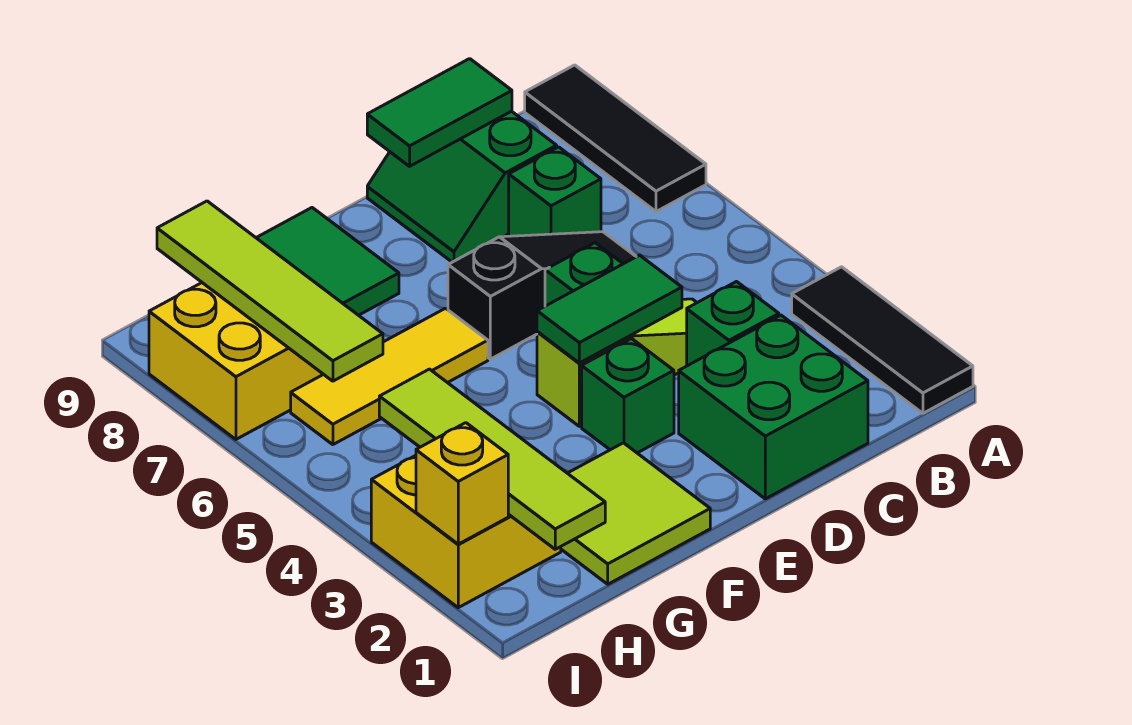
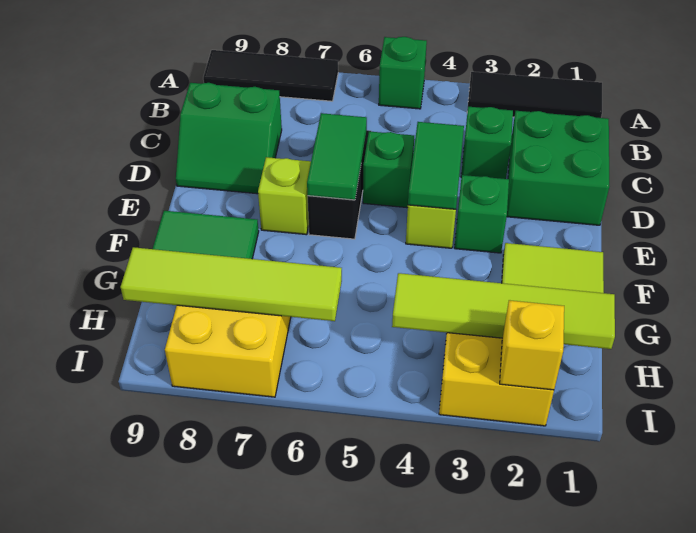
green 1x1 brick [509,147,601,236] -> green 1x1 brick moved to [379,37,427,109]
green 1x2 tile [367,59,512,166] -> green 1x2 tile moved to [307,113,367,200]
none -> lime 1x1 brick [258,157,311,235]
yellow 1x3 tile [291,308,488,445] -> none

